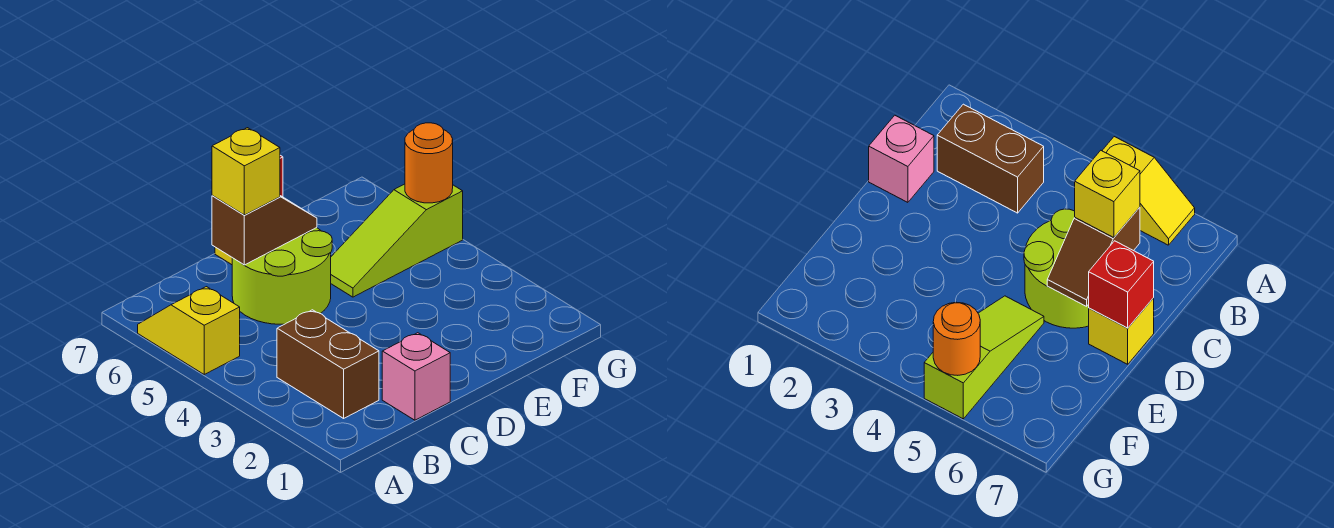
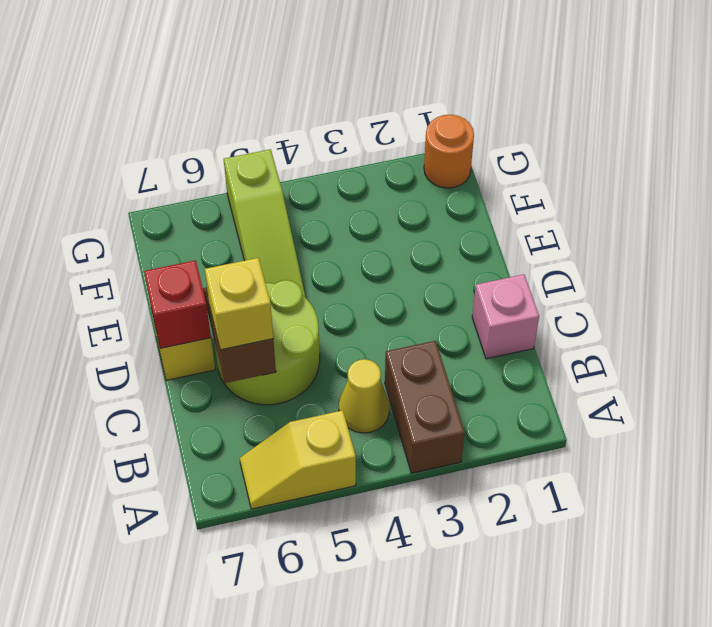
brown 1x2 brick [277,310,379,418] -> brown 1x2 brick turned to [385,341,465,473]
none -> yellow 1x1 cone [339,359,390,433]
orange 1x1 round brick [405,123,453,203] -> orange 1x1 round brick moved to [424,115,474,188]

